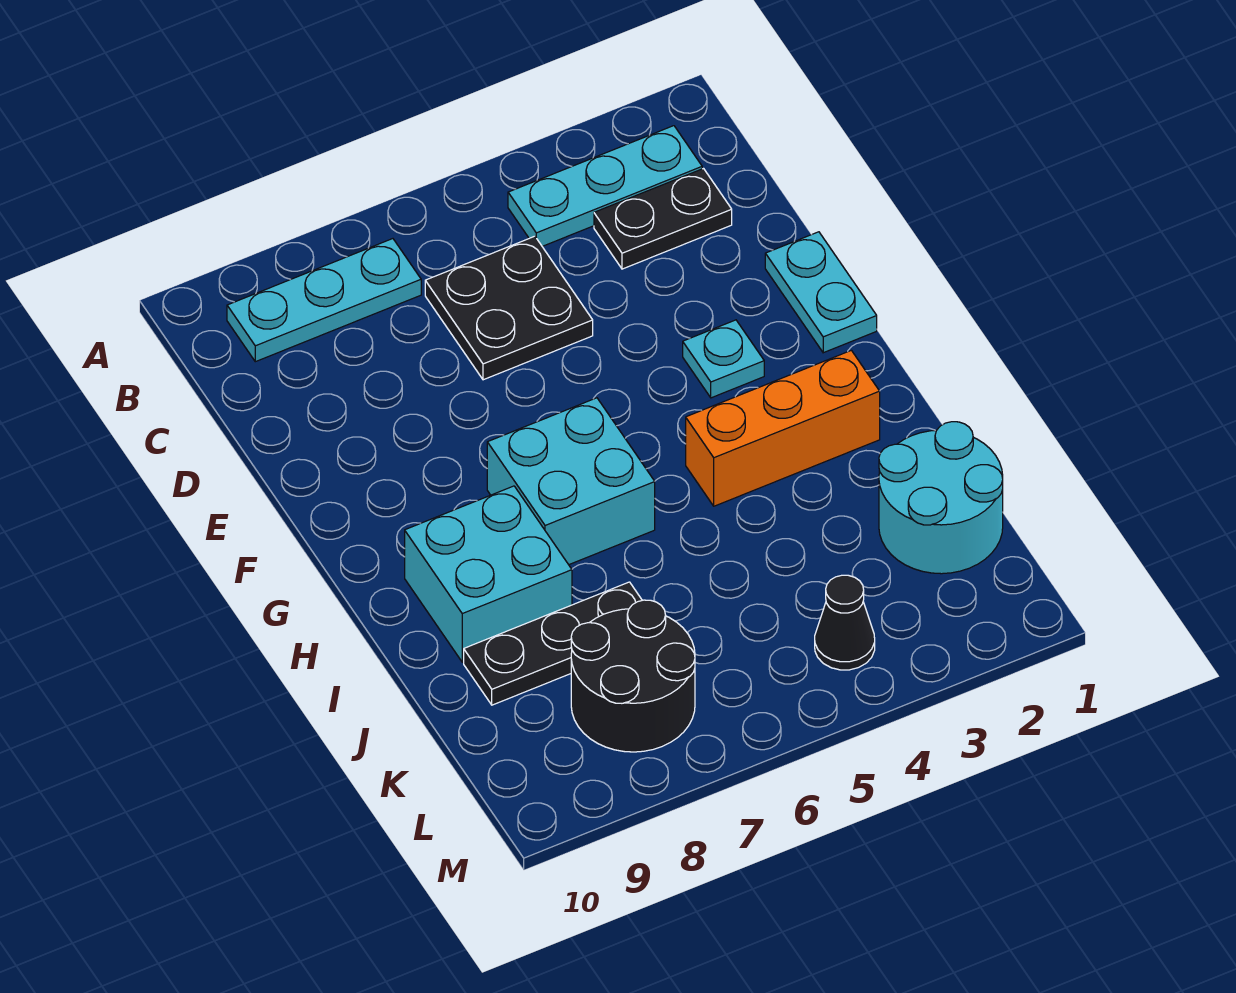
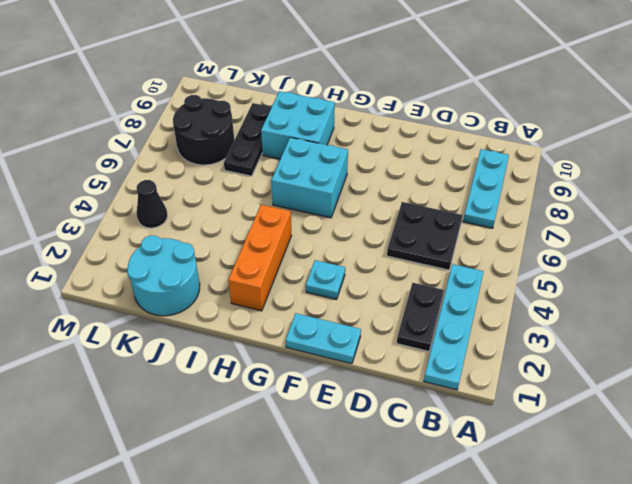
cyan 1x3 plate [508,126,702,246] -> cyan 1x4 plate [424,264,484,390]

